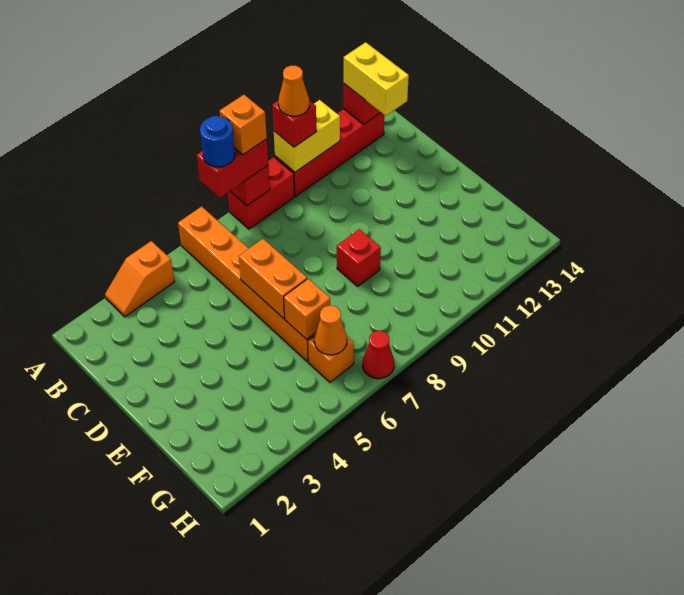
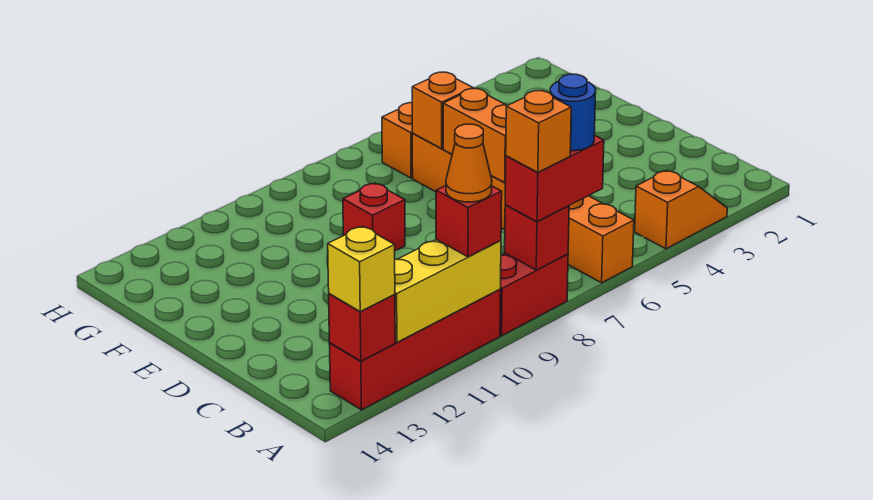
yellow 1x2 brick [274,100,340,172] -> yellow 1x3 brick [395,239,501,342]
yellow 1x2 brick [344,42,409,116] -> yellow 1x1 brick [328,226,395,312]
orange 1x1 cone [314,306,347,355] -> none
red 1x1 cone [363,331,394,379] -> none

